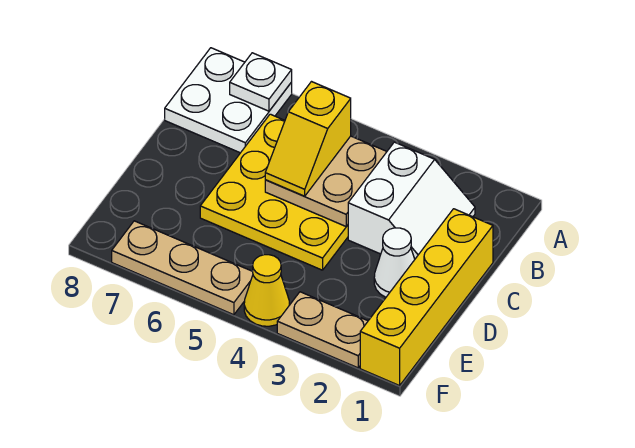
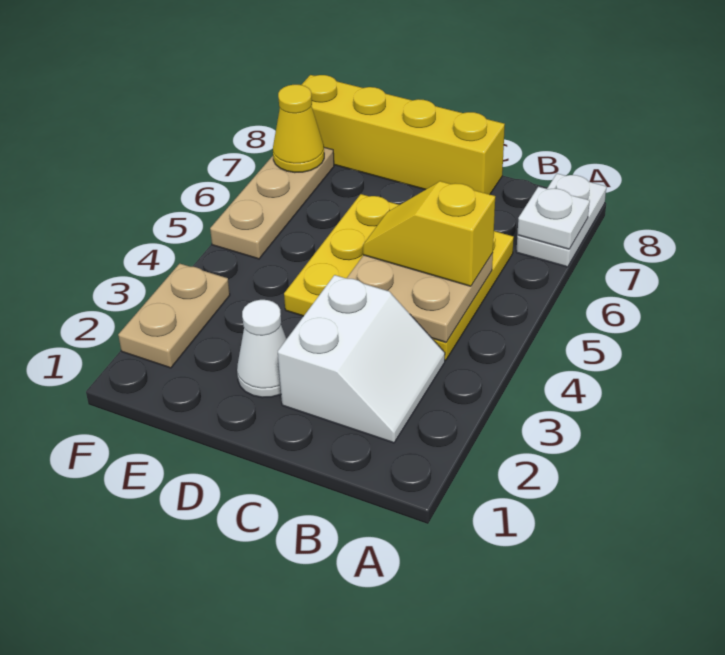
white 2x2 plate [165,48,292,153] -> white 1x2 plate [516,174,606,267]
white 2x2 slope [348,142,475,259] -> white 2x2 slope turned to [278,275,445,443]
yellow 1x4 brick [360,209,493,386] -> yellow 1x4 brick moved to [302,75,505,194]
yellow 1x1 cone [244,255,289,326] -> yellow 1x1 cone moved to [273,85,324,173]

